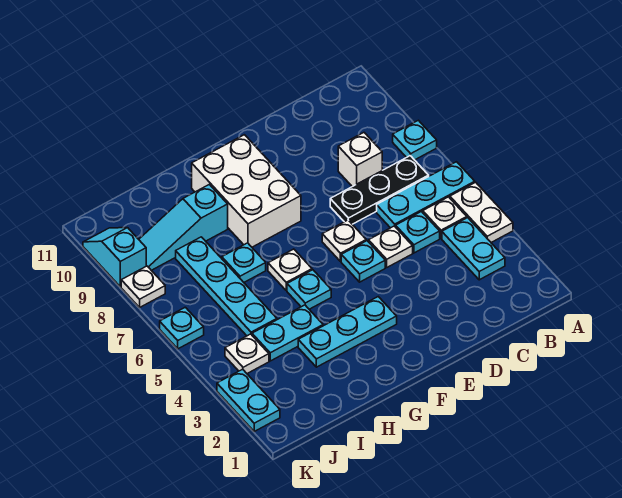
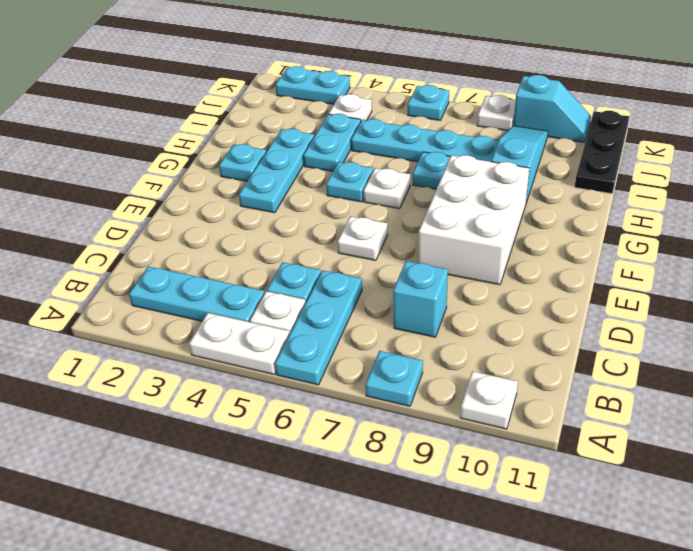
cyan 1x2 plate [442,218,505,280] -> cyan 1x3 plate [129,266,265,322]
black 1x3 plate [330,156,429,224] -> black 1x3 plate moved to [575,111,629,194]
white 1x1 brick [338,133,382,187] -> cyan 1x1 brick [393,261,448,337]
white 1x1 plate [369,226,413,267] -> white 1x1 plate moved to [460,371,518,429]
cyan 1x1 plate [341,241,385,282] -> cyan 1x1 plate moved to [219,144,266,181]
white 2x3 brick [192,135,301,247] -> white 2x3 brick turned to [418,155,529,285]

